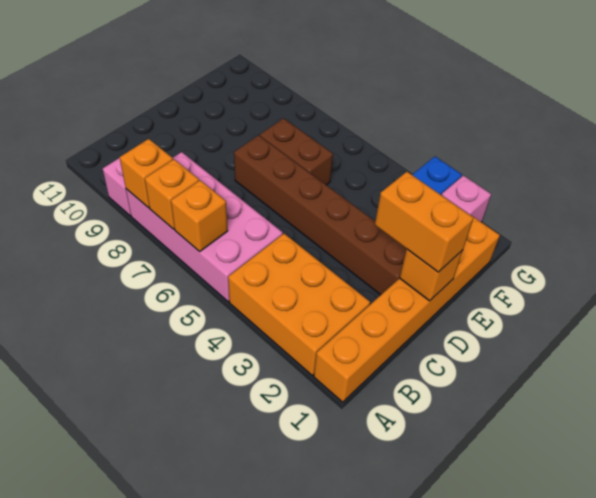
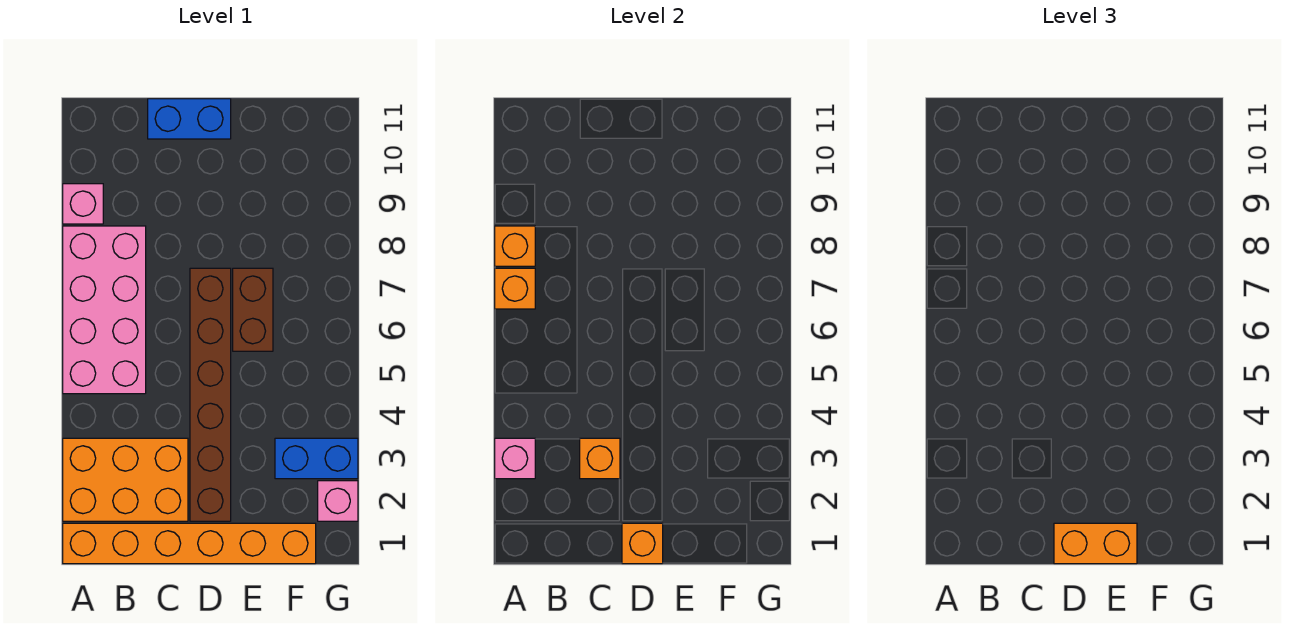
orange 2x3 brick [228,234,370,375] -> orange 2x3 brick turned to [63,438,188,521]
none -> pink 1x1 brick [495,438,535,479]
orange 1x1 brick [171,180,228,252] -> orange 1x1 brick moved to [580,438,620,479]
none -> blue 1x2 brick [148,99,231,139]
orange 1x2 brick [375,172,473,272] -> orange 1x2 brick turned to [1054,523,1137,564]

